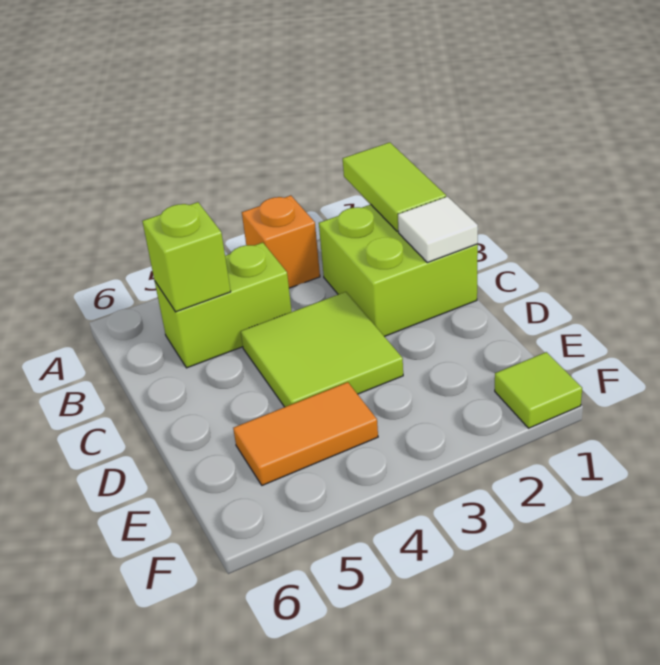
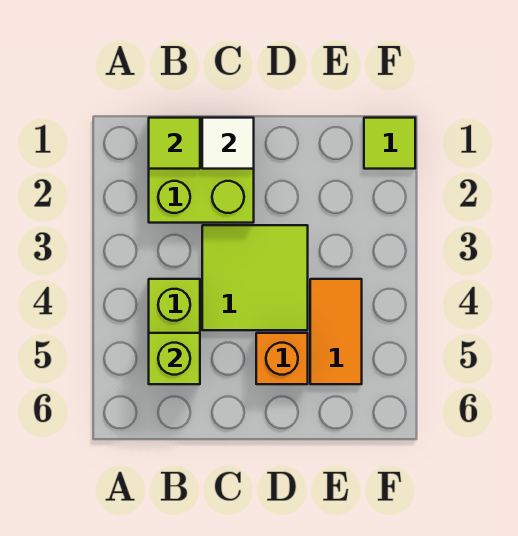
lime 1x2 tile [343,142,446,231] -> lime 1x1 tile [149,118,200,169]
orange 1x1 brick [242,195,320,288] -> orange 1x1 brick moved to [256,333,308,384]

